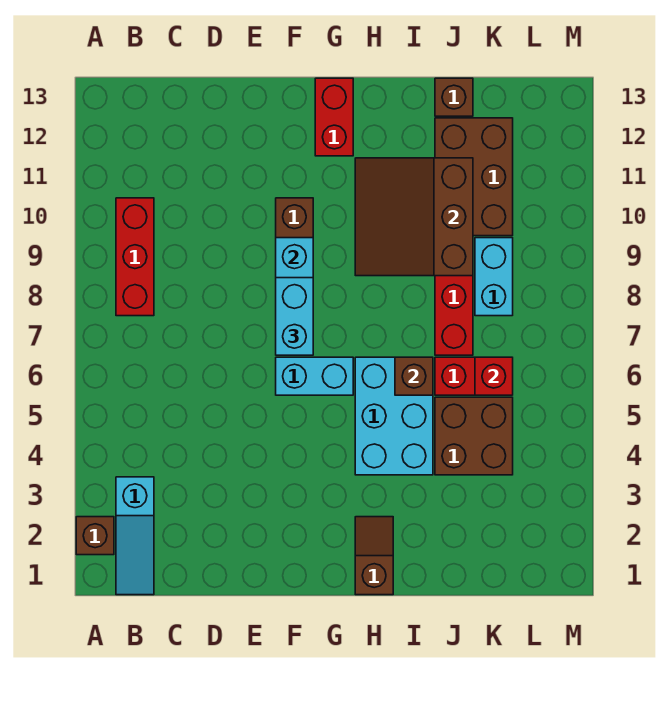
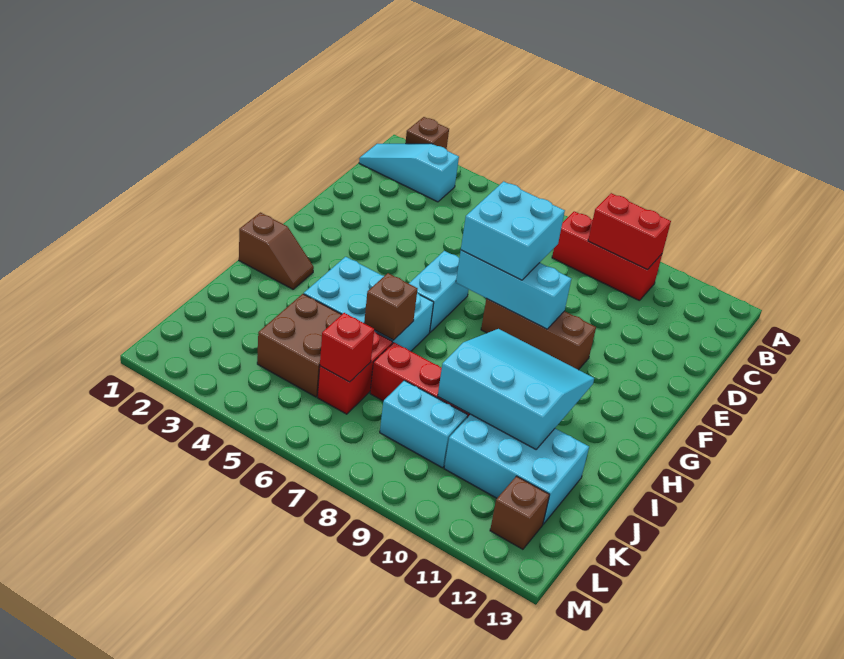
cyan 1x2 brick [276,278,313,355] -> cyan 2x2 brick [461,181,565,280]
red 1x2 brick [315,78,353,156] -> red 1x2 brick moved to [588,193,671,270]
brown 3x3 slope [355,158,473,276] -> cyan 3x3 slope [438,329,594,449]
brown 2x3 brick [435,118,513,236] -> cyan 2x3 brick [444,414,589,524]
brown 1x1 brick [435,78,473,116] -> brown 1x1 brick moved to [490,476,550,549]

